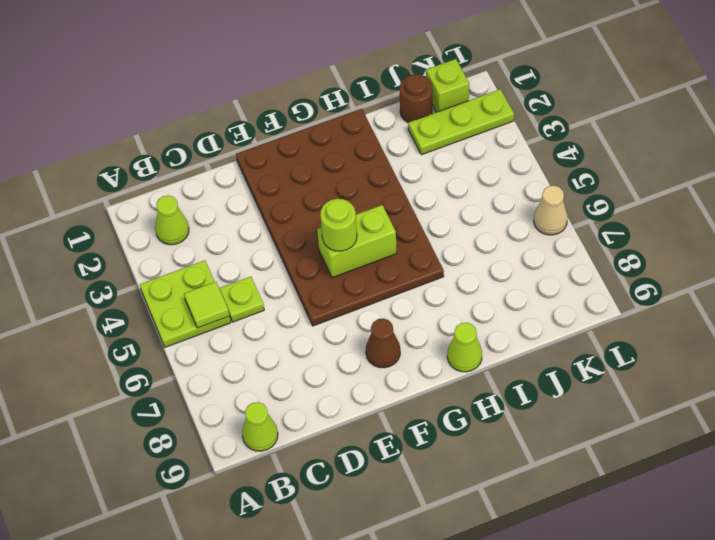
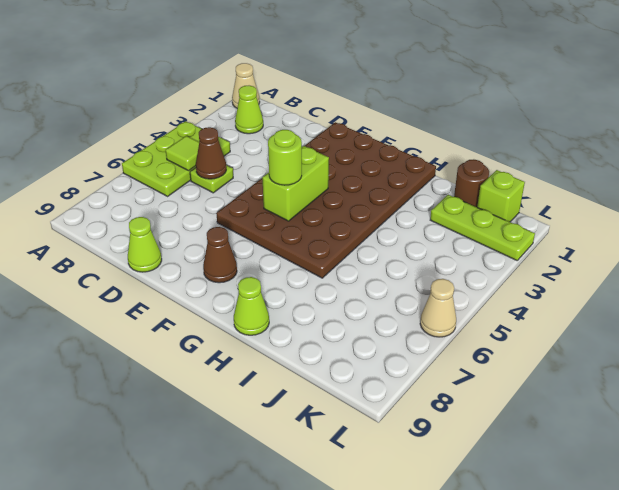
none -> tan 1x1 cone [232,63,260,108]
lime 2x2 plate [140,260,231,347] -> lime 2x3 plate [122,121,230,196]
lime 1x1 cone [242,402,278,451] -> lime 1x1 cone moved to [128,217,162,272]
none -> brown 1x1 cone [196,127,226,179]
lime 1x2 brick [317,205,397,278] -> lime 1x2 brick turned to [262,146,329,221]

